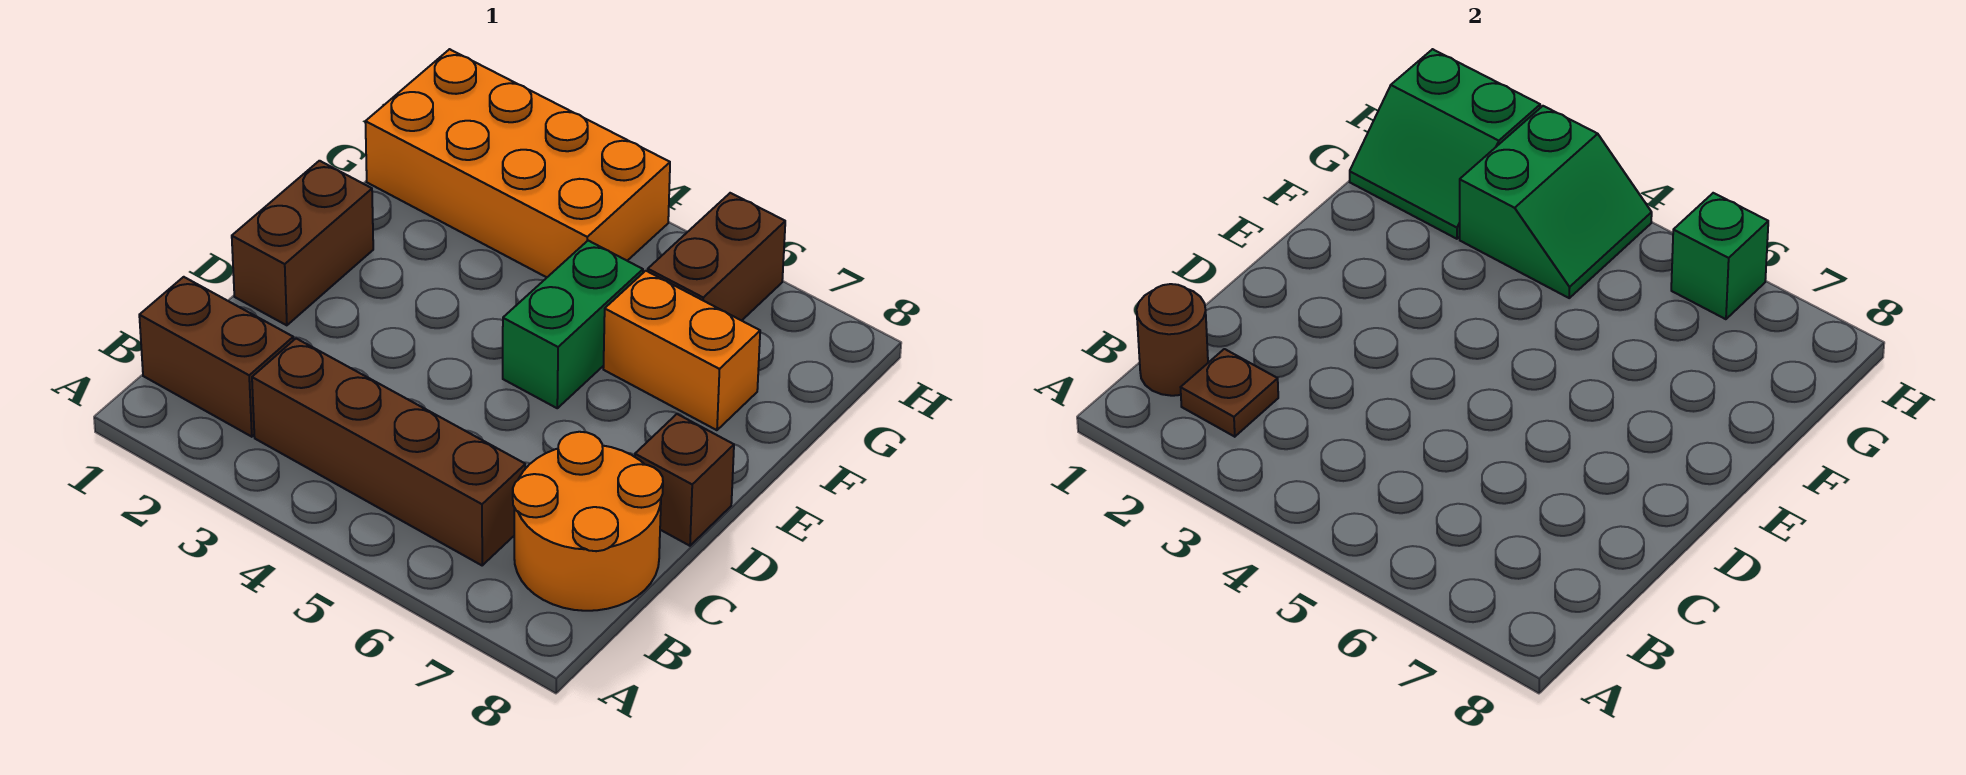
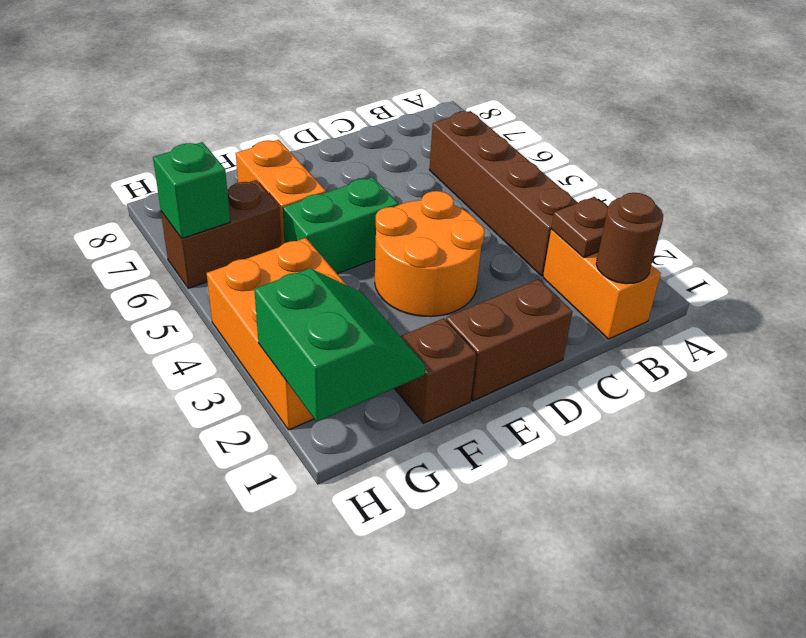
brown 1x2 brick [139,277,293,437] -> orange 1x2 brick [543,229,661,339]
orange 2x2 round brick [513,432,663,611] -> orange 2x2 round brick moved to [375,191,485,317]
brown 1x1 brick [635,414,734,546] -> brown 1x1 brick moved to [394,318,476,423]
orange 2x4 brick [365,49,670,277] -> orange 2x3 brick [207,238,346,430]
green 2x2 slope [1460,106,1652,298] -> none

